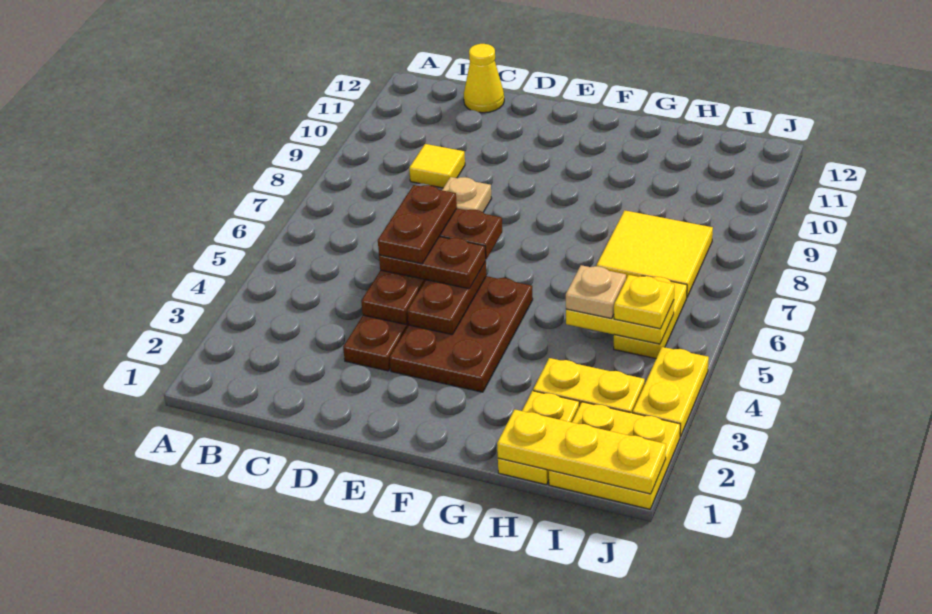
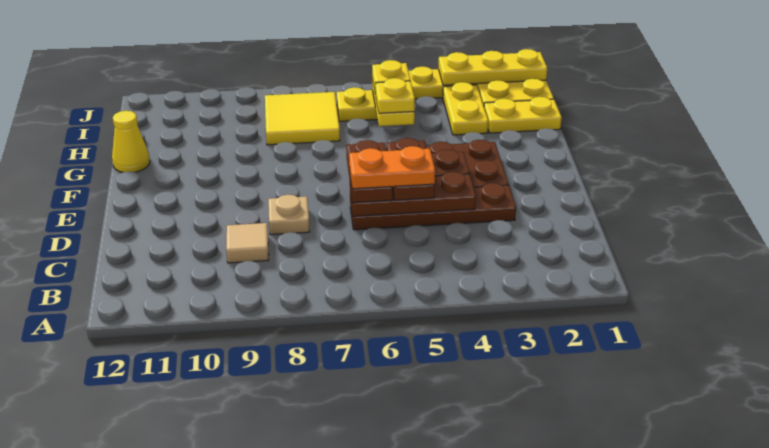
yellow 1x1 tile [409,144,465,188] -> tan 1x1 tile [226,223,269,263]
yellow 1x1 cone [464,44,504,113] -> yellow 1x1 cone moved to [112,111,150,172]
brown 1x2 plate [378,185,457,264] -> orange 1x2 plate [349,146,435,189]
yellow 1x3 plate [497,409,666,494] -> yellow 1x3 plate turned to [438,49,547,85]
tan 1x1 plate [566,265,626,319] -> yellow 1x1 plate [375,78,415,113]

